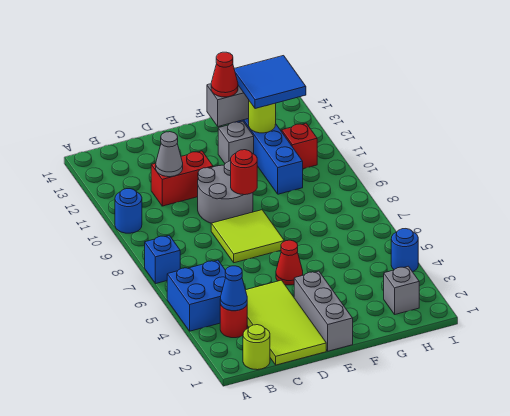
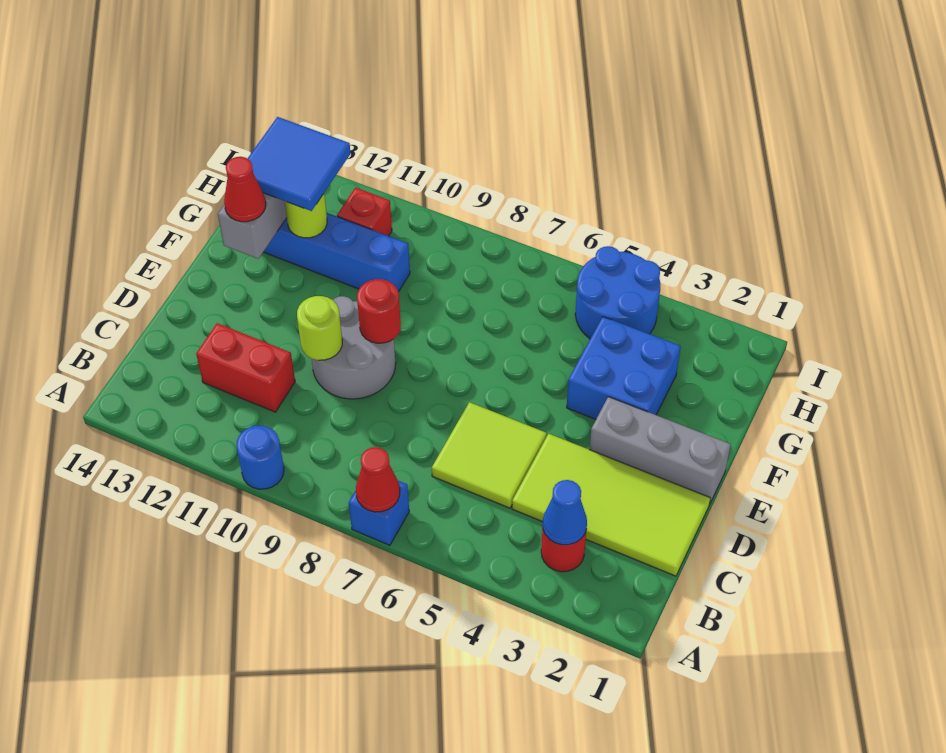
blue 2x2 brick [167,260,226,331] -> blue 2x2 brick moved to [567,317,681,419]
lime 1x1 round brick [243,325,270,370] -> lime 1x1 round brick moved to [297,296,342,360]
red 1x2 brick [151,151,213,206] -> red 1x2 brick turned to [196,323,295,412]
grey 1x1 cone [156,132,183,177] -> none
lime 2x2 tile [211,210,284,263] -> lime 2x2 tile moved to [432,402,546,508]
red 1x1 cone [276,240,303,285] -> red 1x1 cone moved to [356,447,400,512]
grey 1x1 brick [218,121,254,163] -> none
grey 1x1 brick [384,266,419,314] -> none
blue 1x1 round brick [391,229,418,272] -> blue 2x2 round brick [575,246,660,339]

